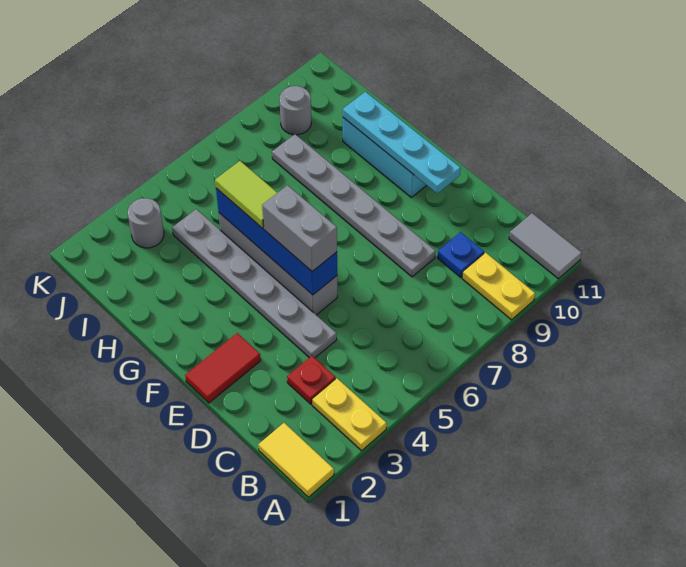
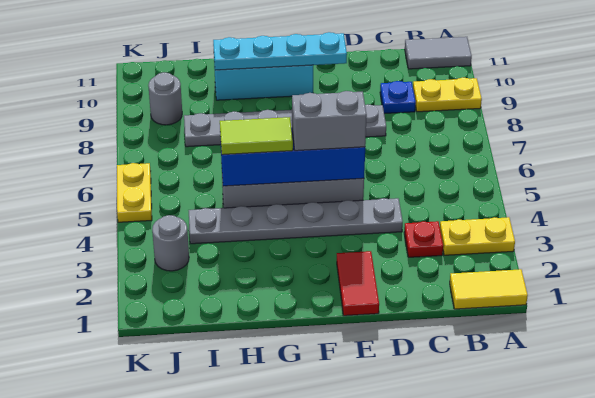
none -> yellow 1x2 plate [117,163,152,222]

